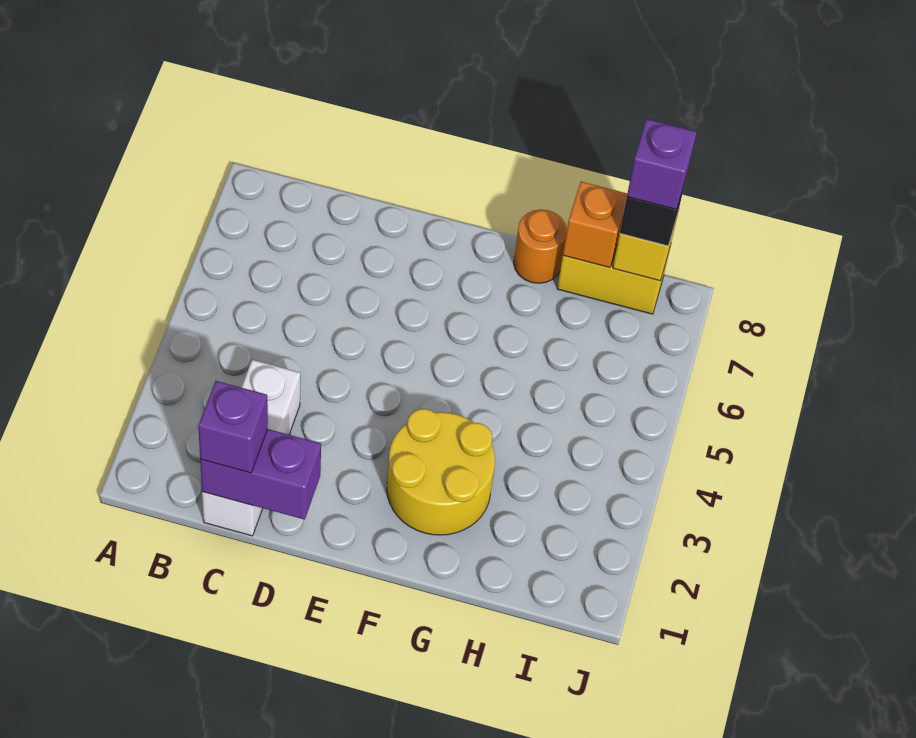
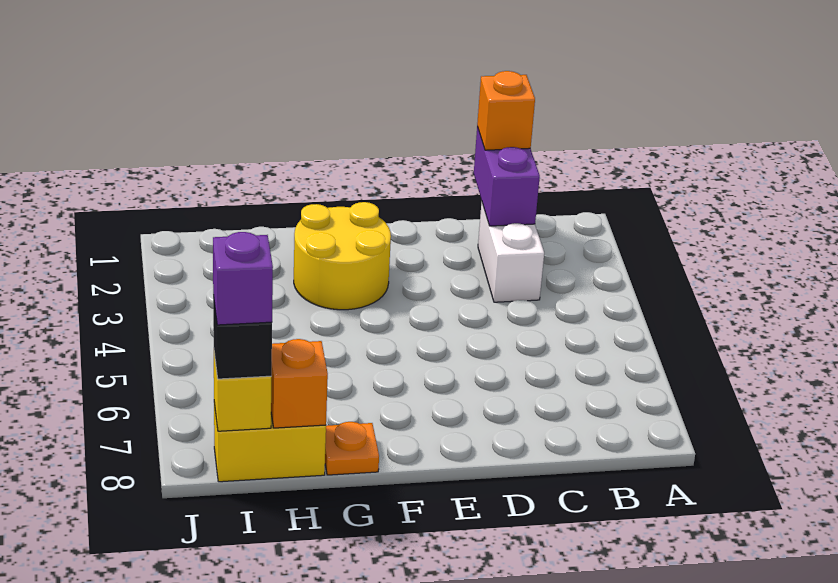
white 1x3 brick [202,360,300,536] -> white 1x2 brick [478,202,544,302]
purple 1x2 brick [200,429,321,520] -> purple 1x2 brick turned to [474,127,540,226]
purple 1x1 brick [198,381,268,473] -> orange 1x1 brick [477,71,535,150]
orange 1x1 round brick [514,209,567,283] -> orange 1x1 plate [325,422,379,475]

